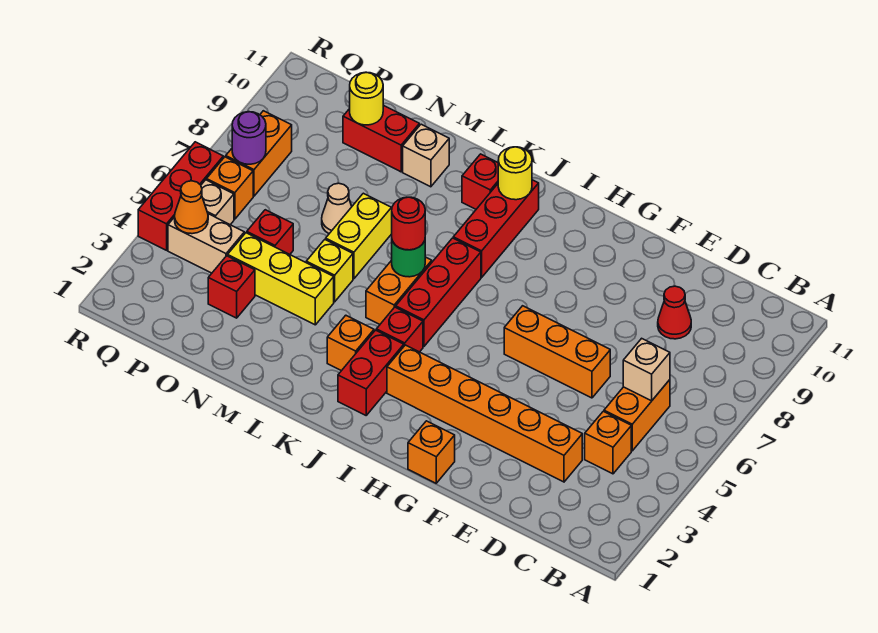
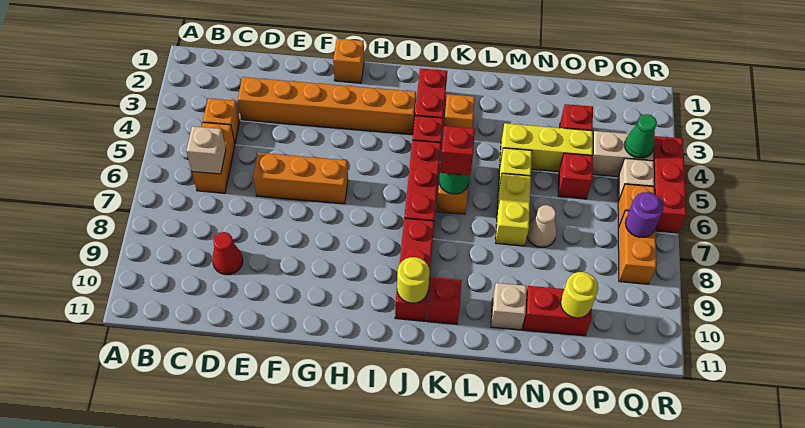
red 1x1 round brick [392,197,425,250] -> red 1x1 brick [440,126,475,175]
orange 1x1 cone [175,181,208,234] -> green 1x1 cone [625,114,657,158]

